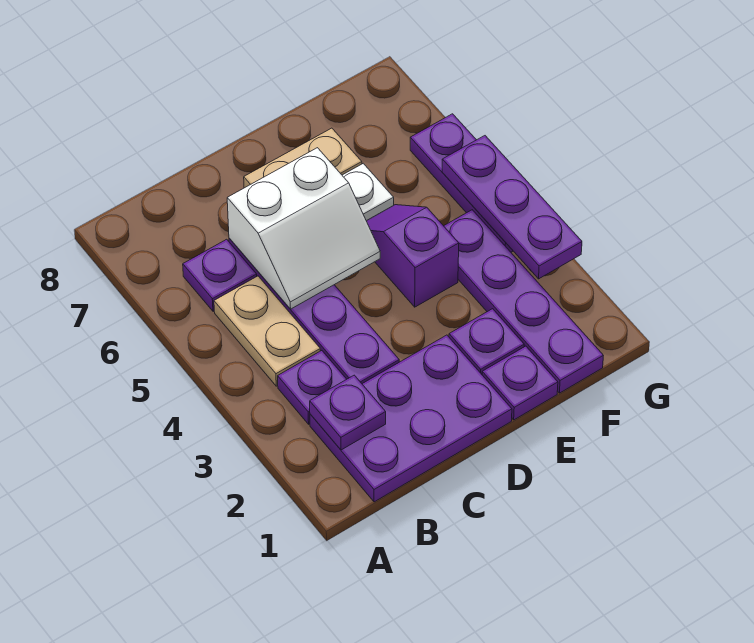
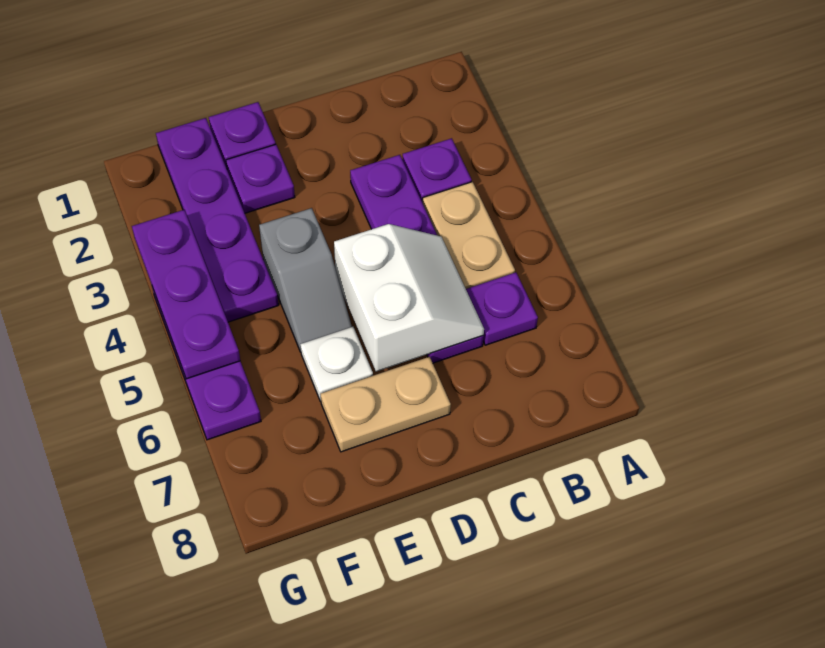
purple 2x3 plate [310,335,512,502] -> none
purple 1x1 plate [310,375,386,450] -> none
white 2x2 slope [227,148,380,309] -> white 2x2 slope turned to [334,224,484,372]
purple 1x2 slope [367,205,459,307] -> grey 1x2 slope [259,208,352,352]

